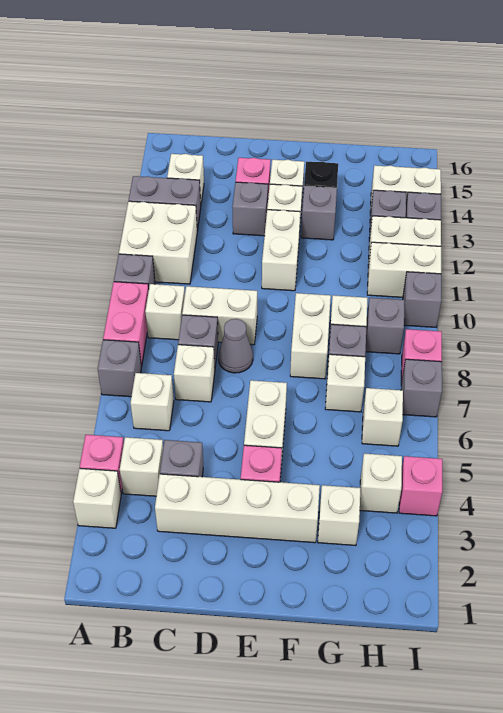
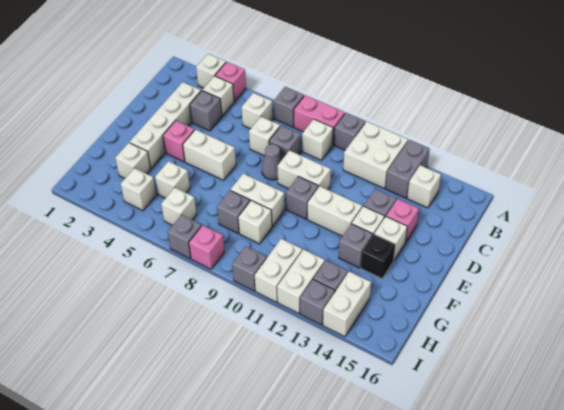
white 1x2 brick [182,286,257,345] -> white 1x2 brick turned to [277,151,331,190]
white 1x1 brick [325,354,365,412] -> white 1x1 brick moved to [155,161,190,198]
grey 1x1 brick [366,298,404,354] -> grey 1x1 brick moved to [286,176,318,219]
pink 1x1 brick [399,456,442,516] -> none

